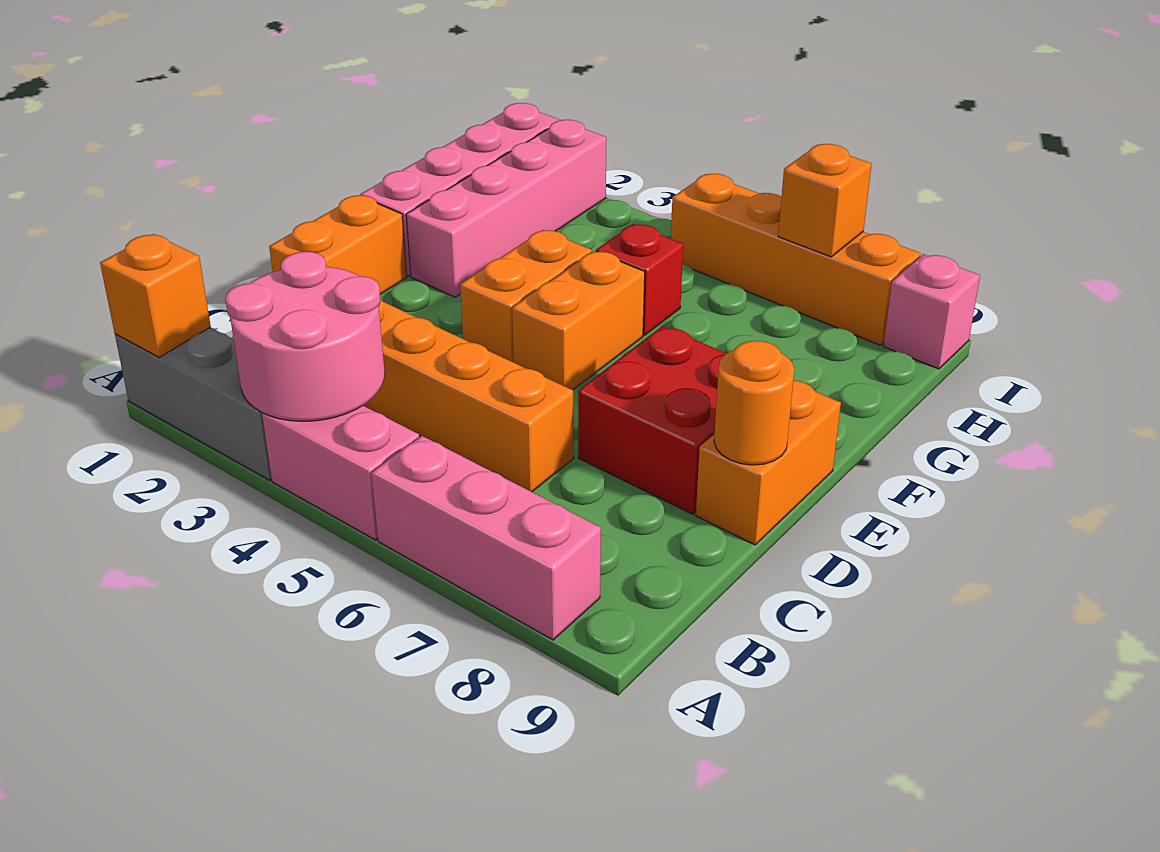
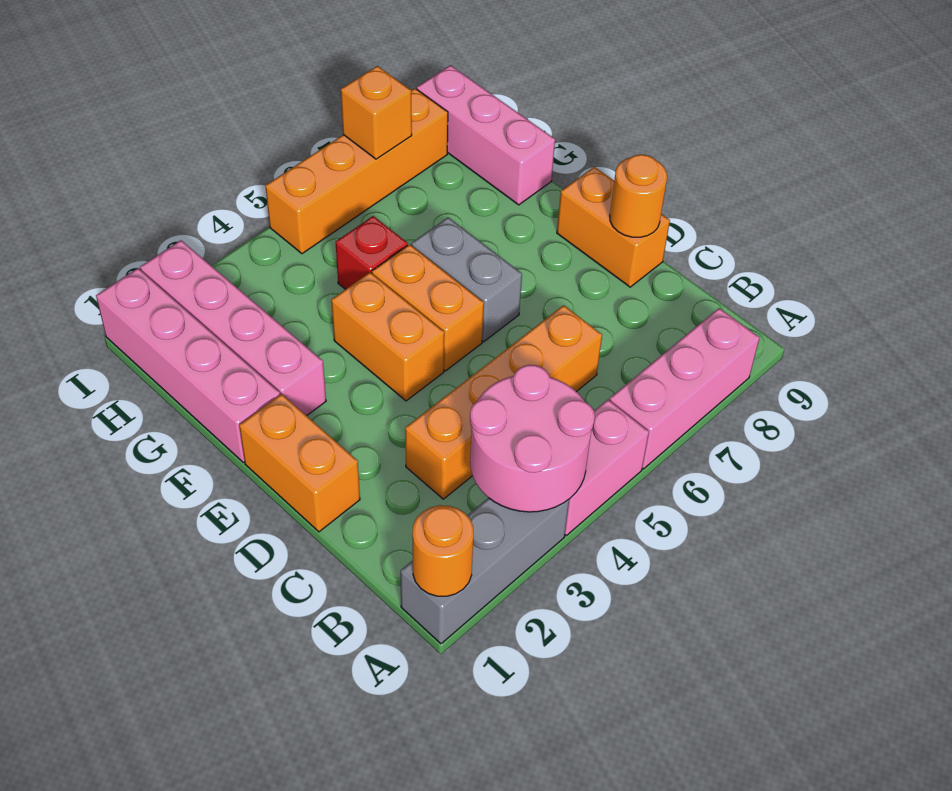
orange 1x1 brick [100,234,211,357] -> orange 1x1 round brick [412,505,473,596]
red 2x2 brick [578,326,727,514] -> none
none -> grey 1x2 brick [411,218,522,342]
pink 1x1 brick [883,254,980,369] -> pink 1x3 brick [417,65,555,205]

